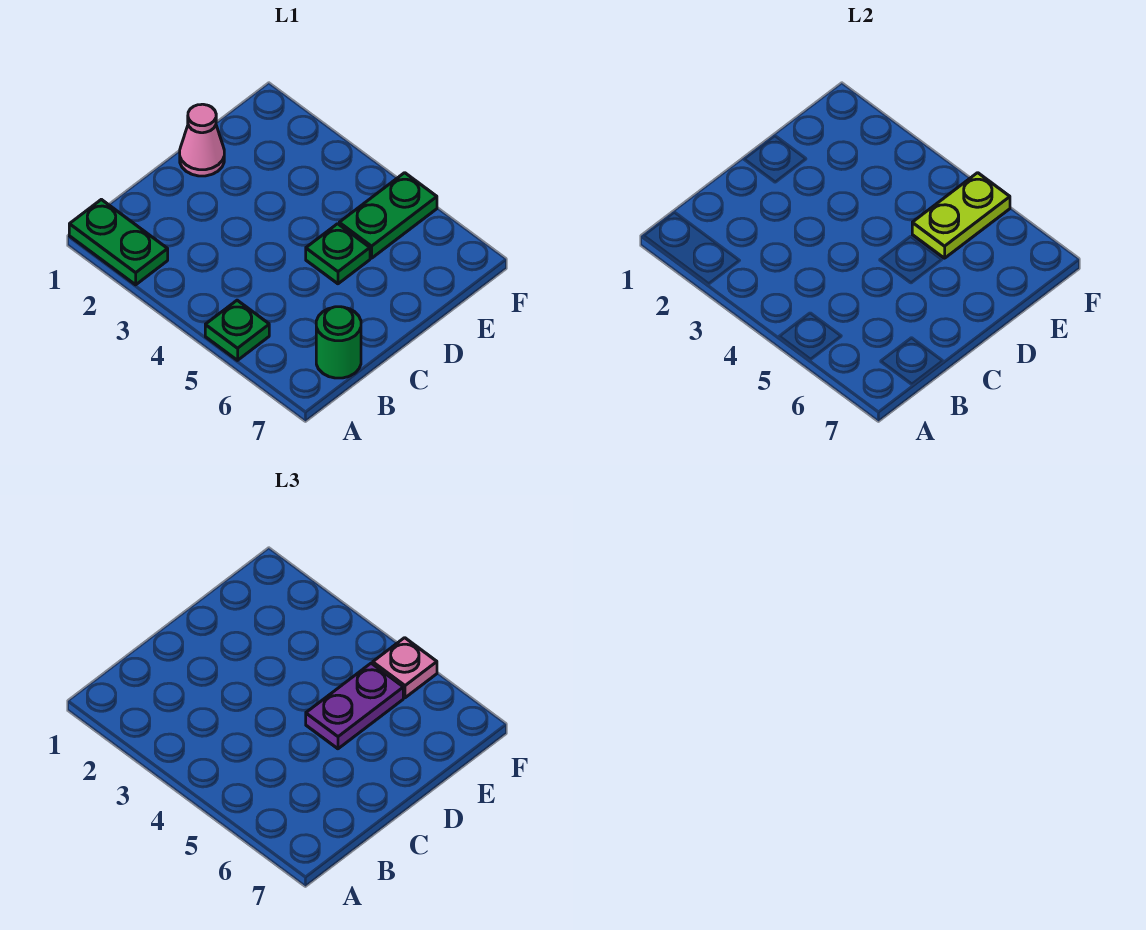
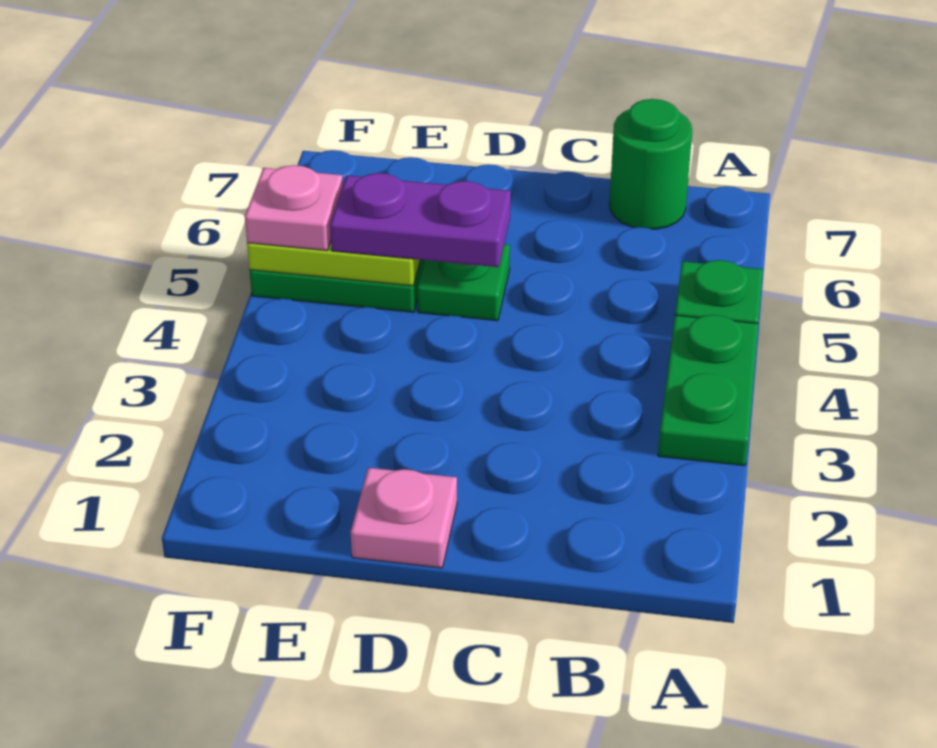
green 1x2 plate [69,199,168,285] -> green 1x2 plate moved to [658,315,758,466]
pink 1x1 cone [180,104,224,176] -> pink 1x1 plate [351,468,457,568]

